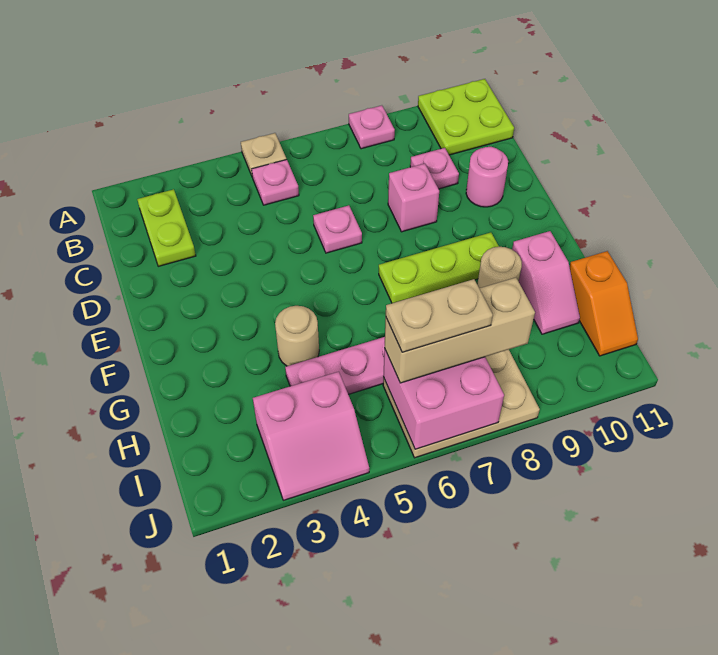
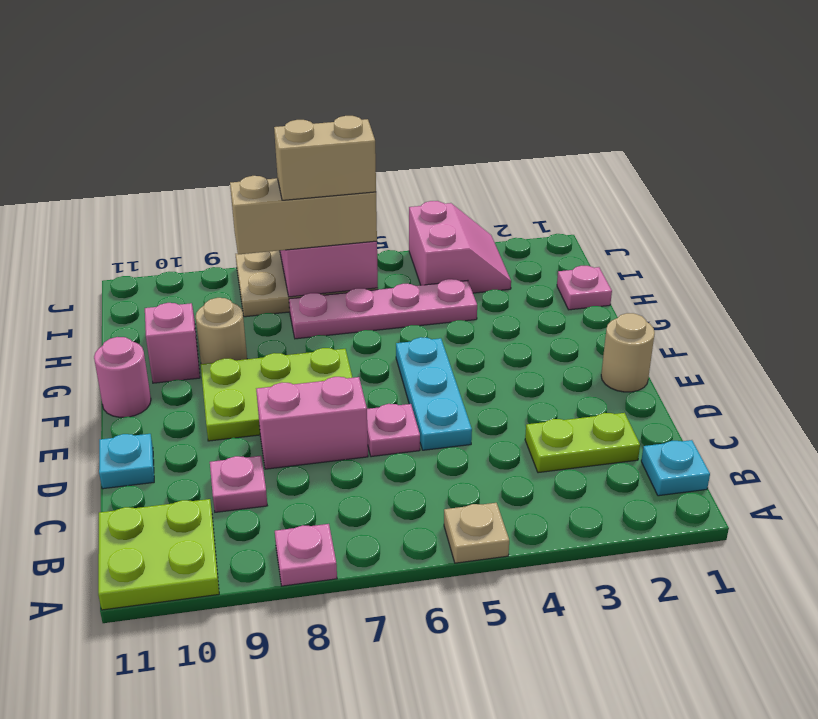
none -> cyan 1x1 plate [641,440,710,496]
lime 1x2 plate [137,189,196,266] -> lime 1x2 plate turned to [525,413,640,473]
pink 1x1 plate [252,160,299,205] -> pink 1x1 plate moved to [557,266,612,310]
none -> cyan 1x3 plate [396,337,472,450]
pink 1x1 brick [388,163,439,232] -> pink 1x2 brick [256,377,368,469]
pink 1x1 round brick [466,147,508,207] -> pink 1x1 round brick moved to [94,337,151,417]
none -> cyan 1x1 plate [99,434,154,489]
lime 1x3 plate [379,233,499,303] -> lime 2x3 plate [201,348,352,441]
tan 1x1 round brick [275,306,319,366] -> tan 1x1 round brick moved to [601,313,655,392]
orange 1x2 slope [569,251,638,356] -> none
pink 2x2 slope [253,372,369,500] -> pink 2x2 slope turned to [409,201,511,293]
tan 1x2 plate [386,279,493,352] -> tan 1x2 brick [274,116,376,200]

